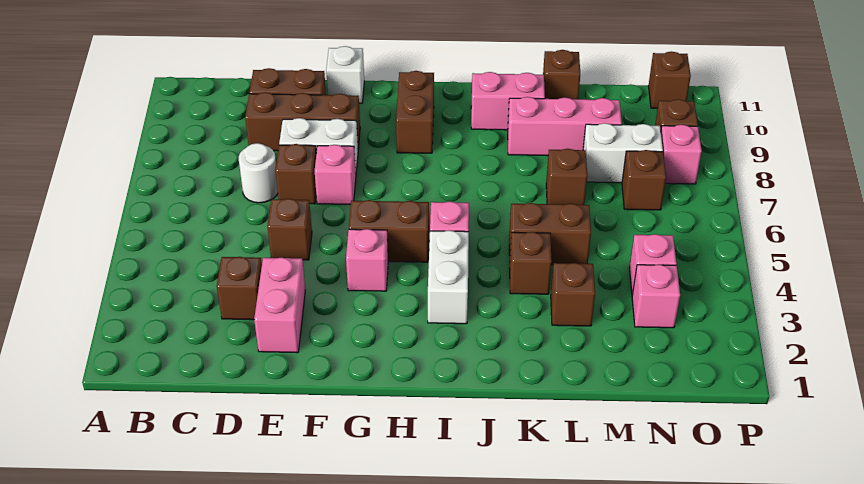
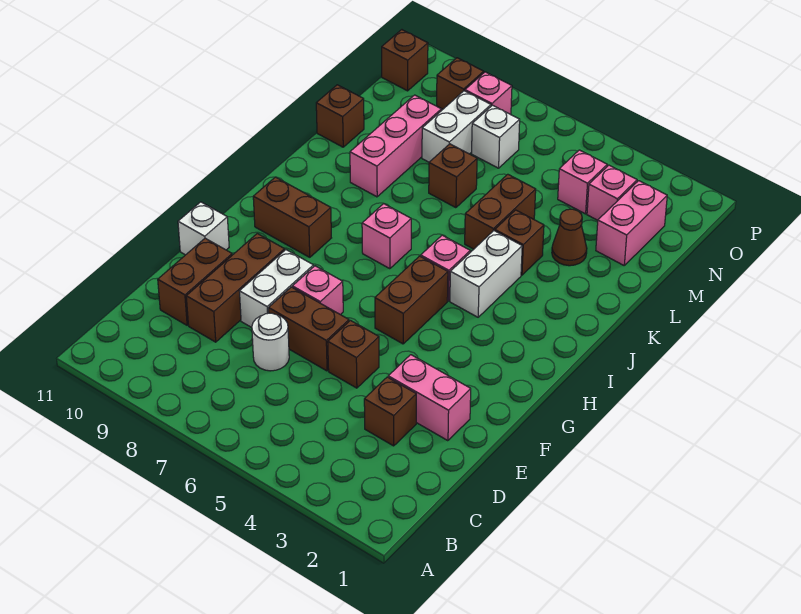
brown 1x1 brick [275,144,316,204] -> brown 1x2 brick [269,287,349,371]
pink 1x1 brick [346,229,388,291] -> pink 1x1 brick moved to [362,204,411,269]
white 1x2 brick [428,230,469,324] -> white 1x2 brick turned to [450,231,522,317]
pink 1x2 brick [471,72,545,130] -> pink 1x2 brick moved to [596,181,667,265]
brown 1x1 brick [551,263,595,326] -> brown 1x1 cone [552,209,587,266]
brown 1x1 brick [622,150,666,210] -> white 1x1 brick [472,105,520,168]

